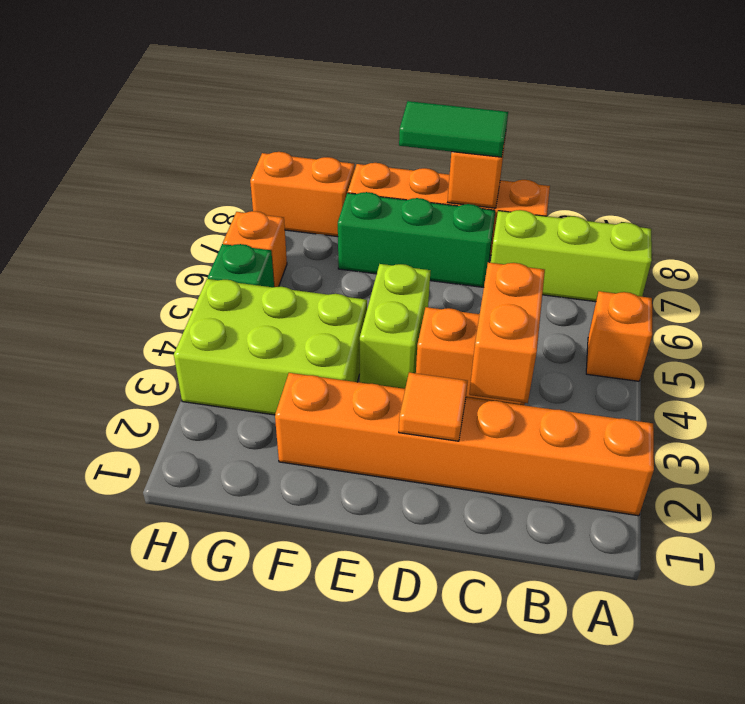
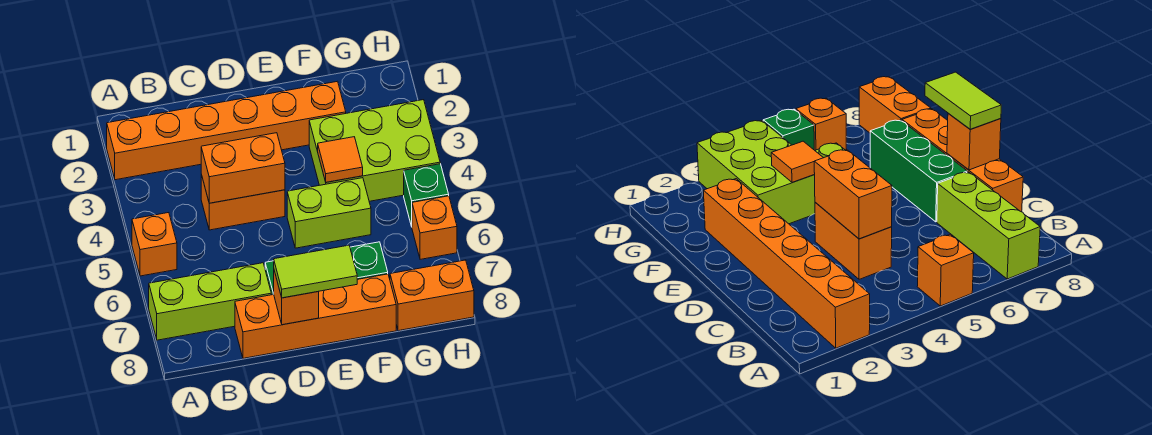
orange 1x2 brick [469,262,545,403] -> orange 1x2 brick turned to [201,133,285,203]
orange 1x1 tile [399,373,468,441] -> orange 1x1 tile moved to [318,137,363,182]
green 1x2 tile [399,101,508,157] -> lime 1x2 tile [274,245,357,298]
lime 1x2 brick [360,264,431,389] -> lime 1x2 brick turned to [287,178,371,248]

